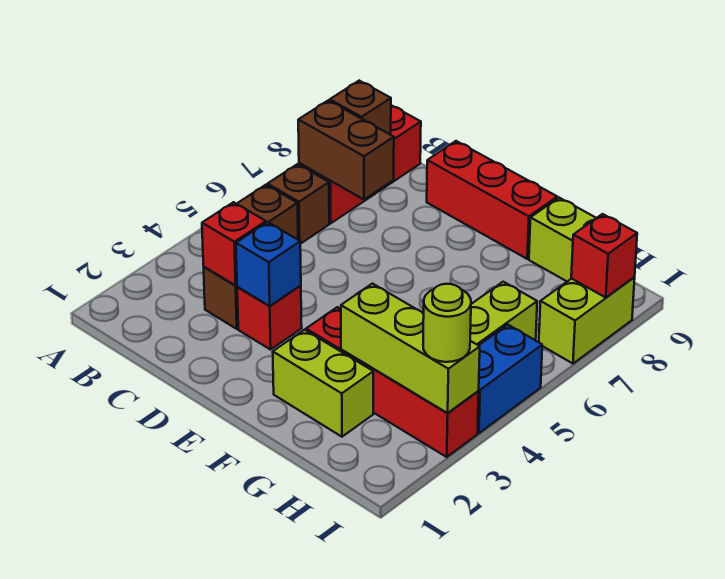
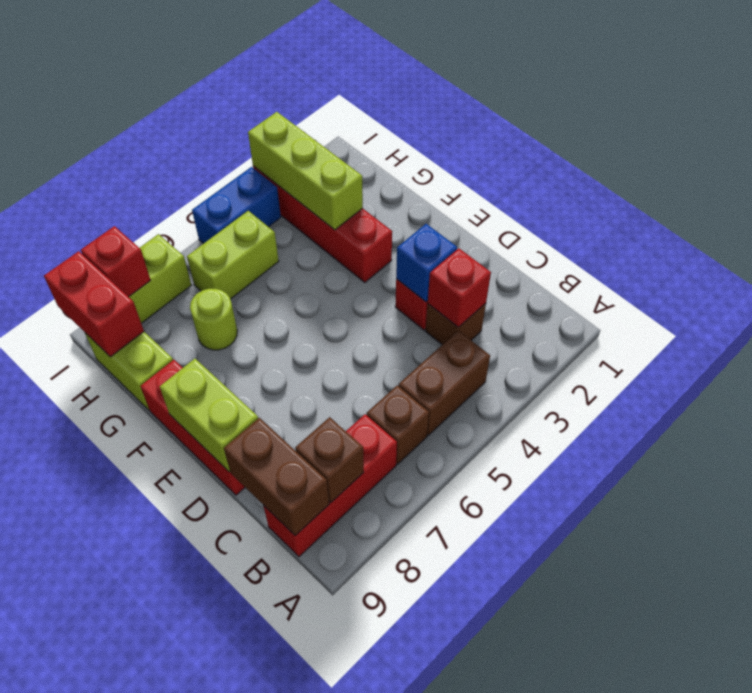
brown 1x2 brick [298,100,394,200] -> brown 1x2 brick moved to [224,418,329,535]
lime 1x2 brick [273,330,373,437] -> lime 1x2 brick moved to [160,359,258,472]
none -> red 1x2 brick [44,251,144,357]
lime 1x1 round brick [423,284,471,362] -> lime 1x1 round brick moved to [190,289,237,350]

